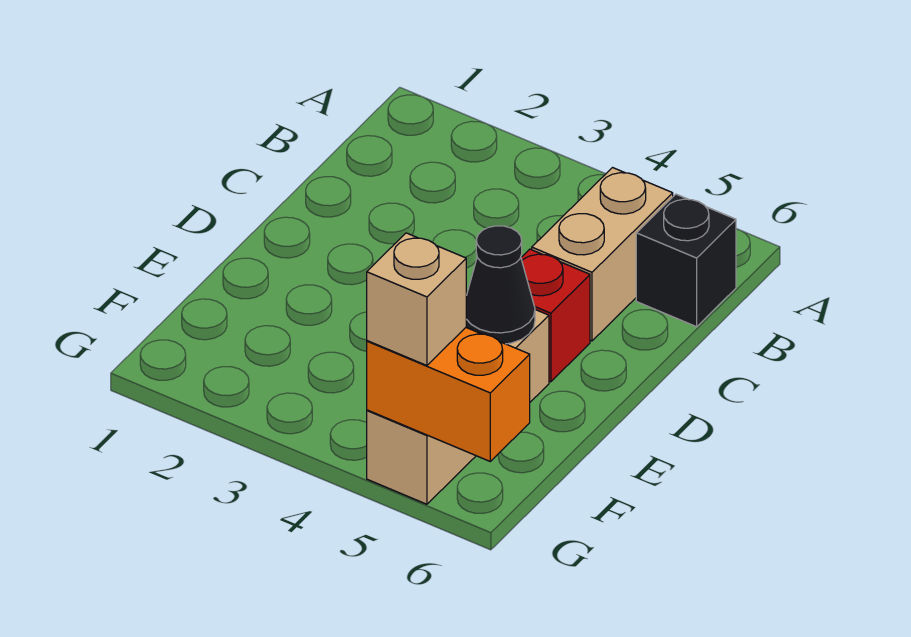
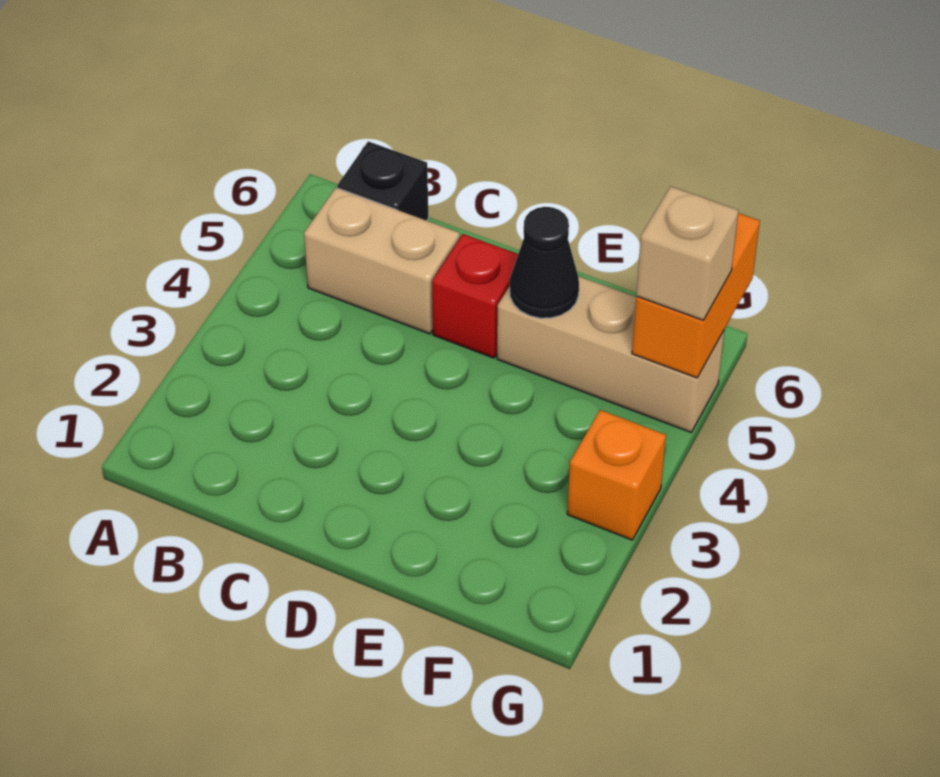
none -> orange 1x1 brick [567,410,666,540]

